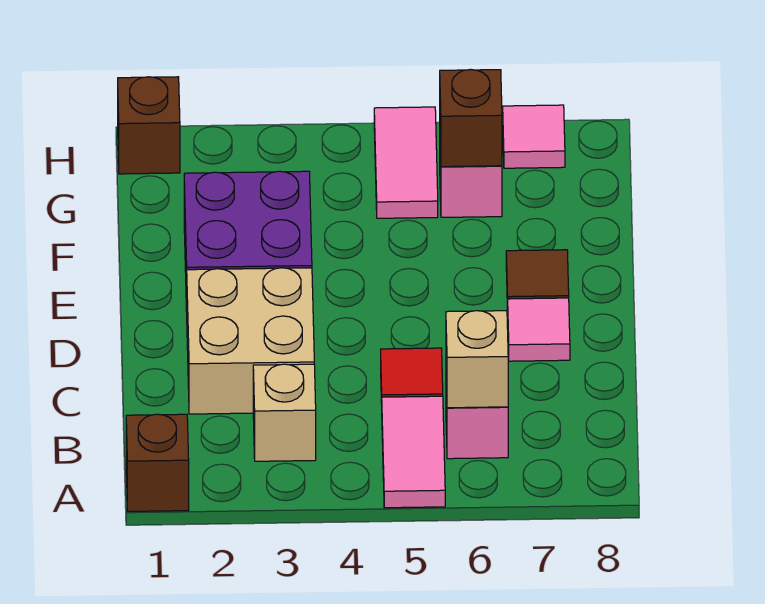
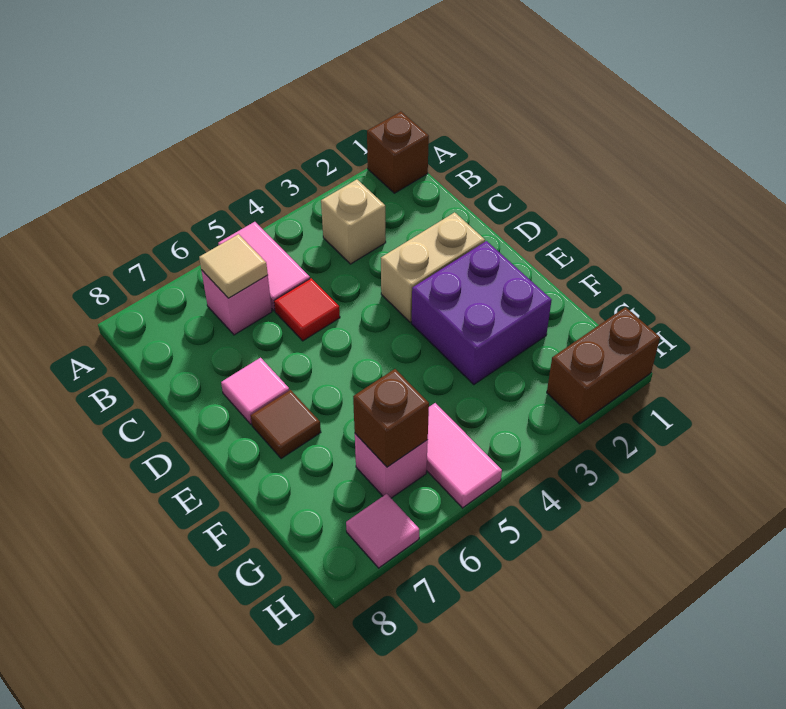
tan 1x1 brick [446,311,508,408] -> tan 1x1 tile [199,234,268,298]
tan 2x2 brick [187,268,314,414] -> tan 1x2 brick [381,212,485,322]
brown 1x1 brick [118,77,180,174] -> brown 1x2 brick [547,307,660,424]

